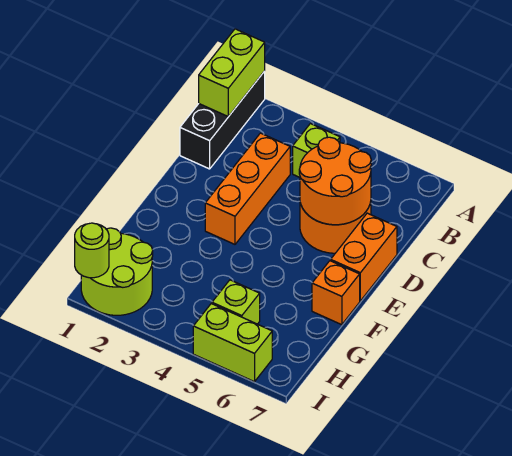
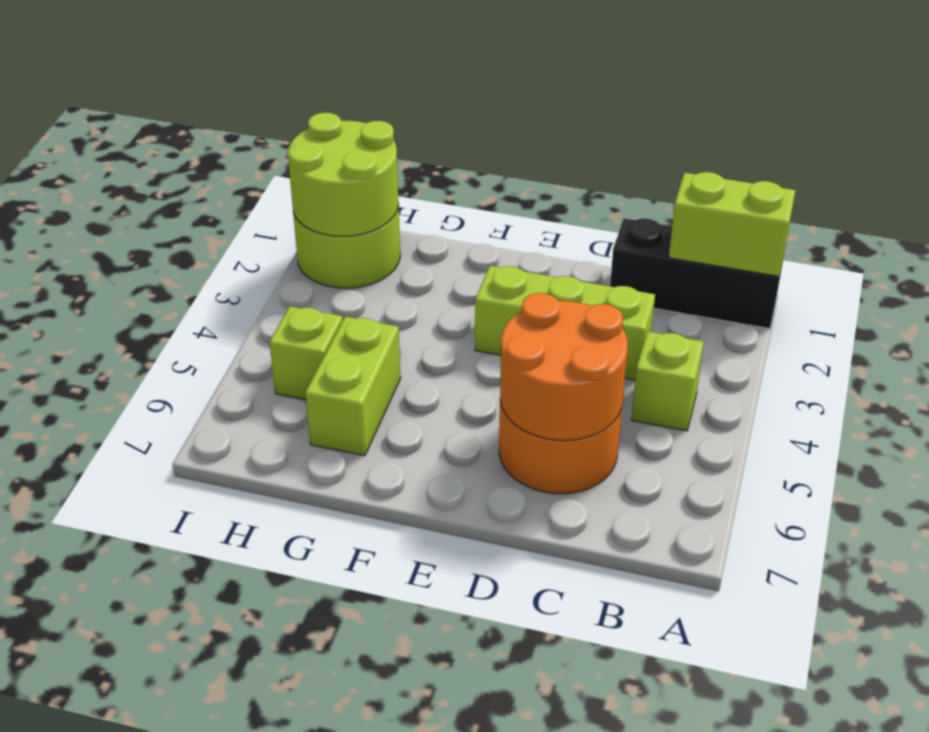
orange 1x3 brick [205,133,290,244] -> lime 1x3 brick [475,266,655,380]
orange 1x2 brick [331,213,397,301] -> none
orange 1x1 brick [312,261,360,325] -> none
lime 1x1 round brick [75,223,109,278] -> lime 2x2 round brick [288,113,399,236]
lime 1x2 brick [193,304,272,382] -> lime 1x2 brick moved to [305,317,401,456]

